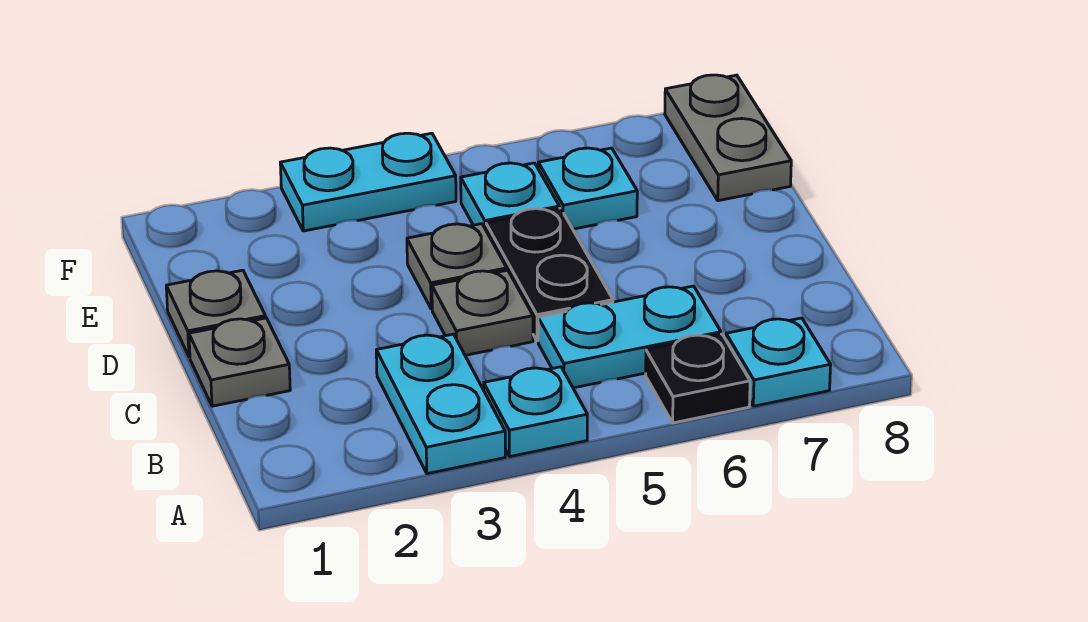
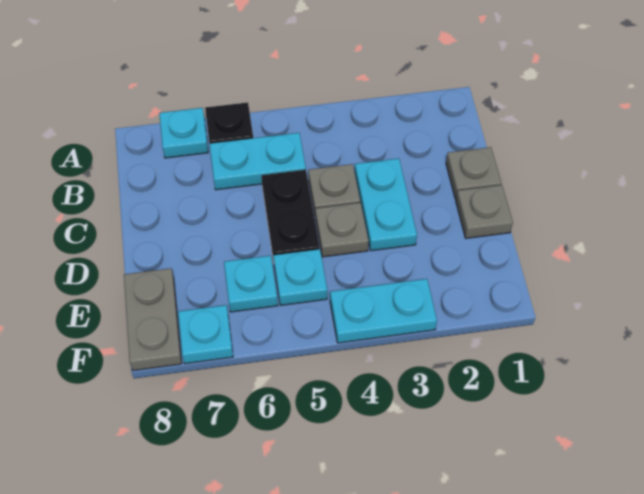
cyan 1x2 plate [376,334,505,474] -> cyan 1x2 plate moved to [355,158,417,251]
cyan 1x1 plate [484,367,587,457] -> cyan 1x1 plate moved to [178,305,233,364]

